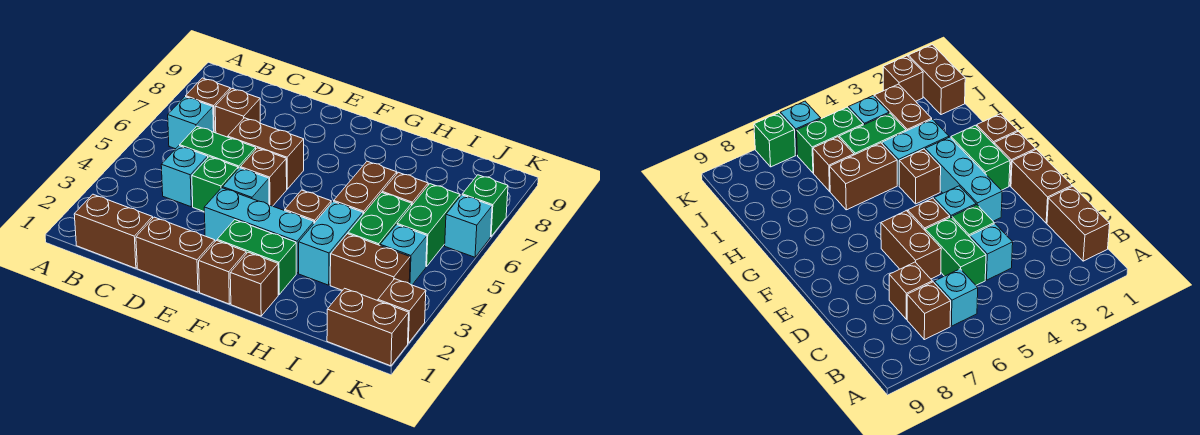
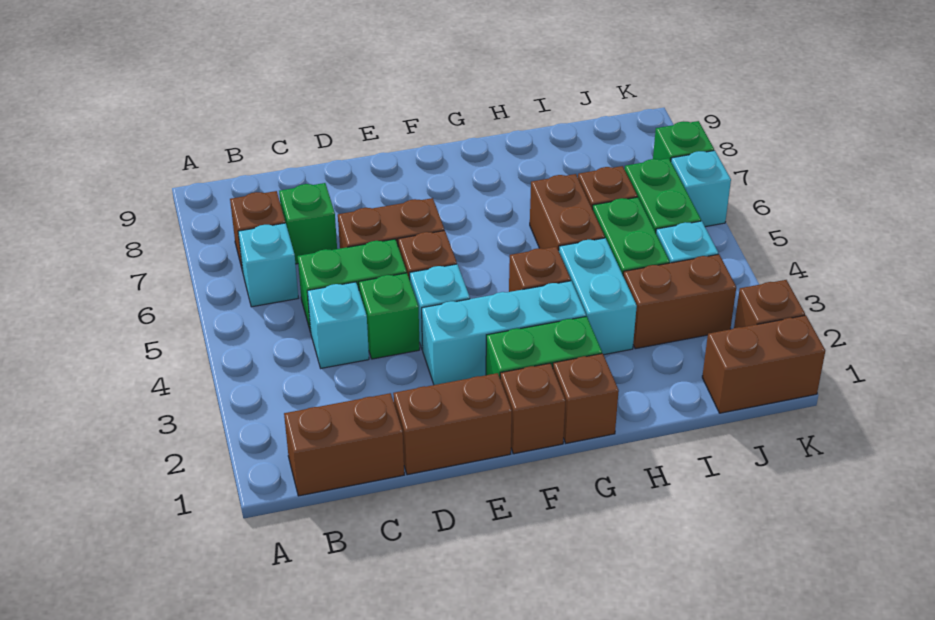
brown 1x1 brick [215,89,260,137] -> green 1x1 brick [279,183,337,264]

